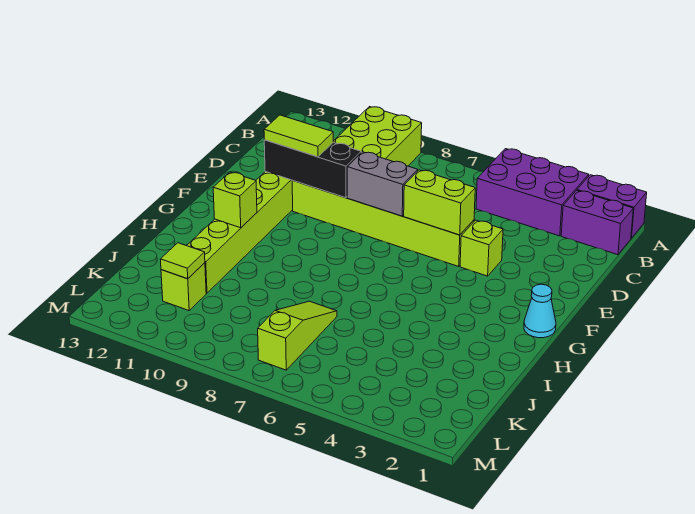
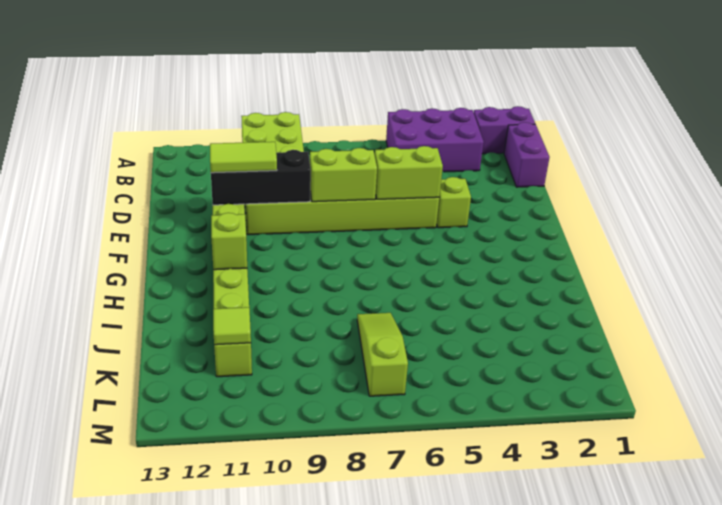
purple 1x2 brick [561,190,633,255] -> purple 1x2 brick turned to [504,122,550,187]
grey 1x2 brick [347,152,418,216] -> lime 1x2 brick [309,148,377,202]
cyan 1x1 cone [524,284,556,338] -> none

